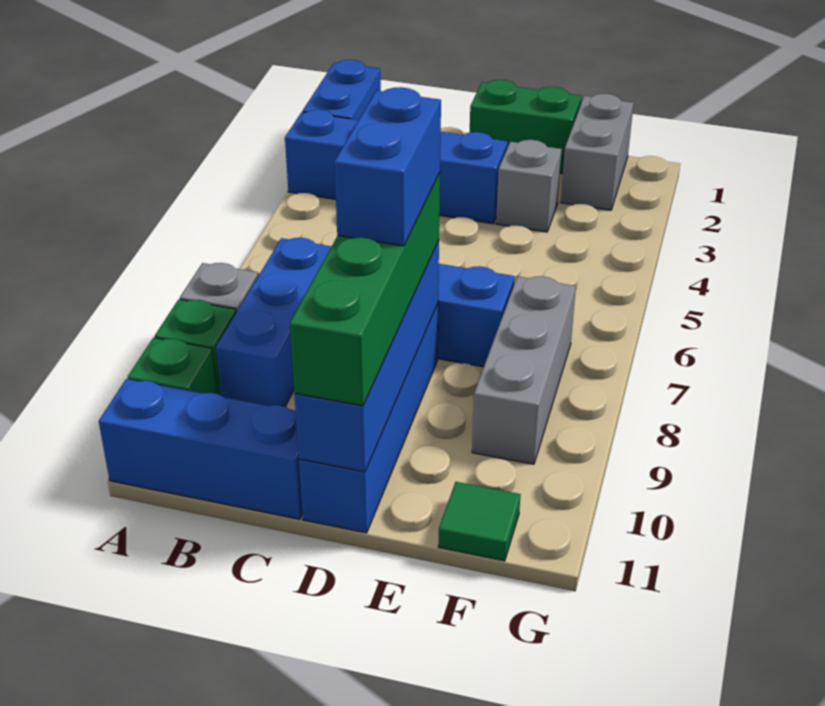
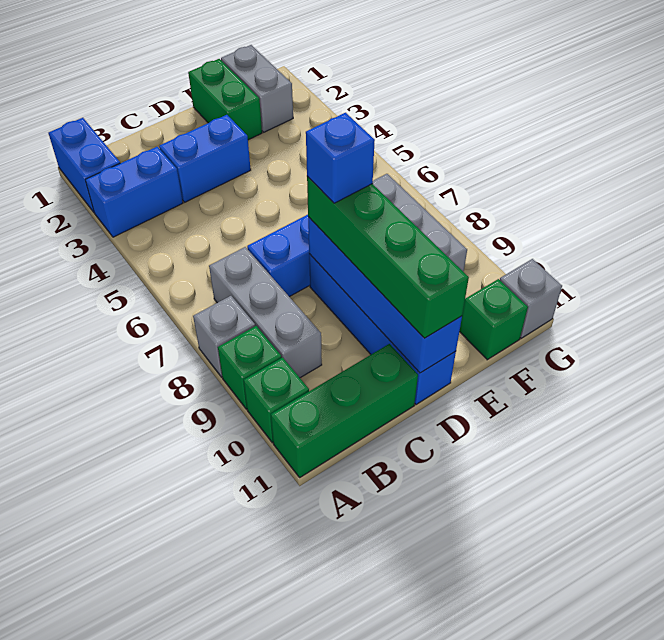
blue 1x3 brick [99,379,303,519] -> green 1x3 brick [271,344,418,477]
blue 1x3 brick [216,238,331,407] -> grey 1x3 brick [209,247,322,378]
green 1x2 brick [470,80,581,174] -> green 1x2 brick turned to [188,59,262,140]
blue 1x2 brick [334,87,441,246] -> blue 1x1 brick [306,113,375,203]
grey 1x1 brick [496,140,562,232] -> grey 1x1 brick moved to [500,259,562,338]
green 1x1 tile [438,482,521,561] -> green 1x1 brick [459,279,528,360]

